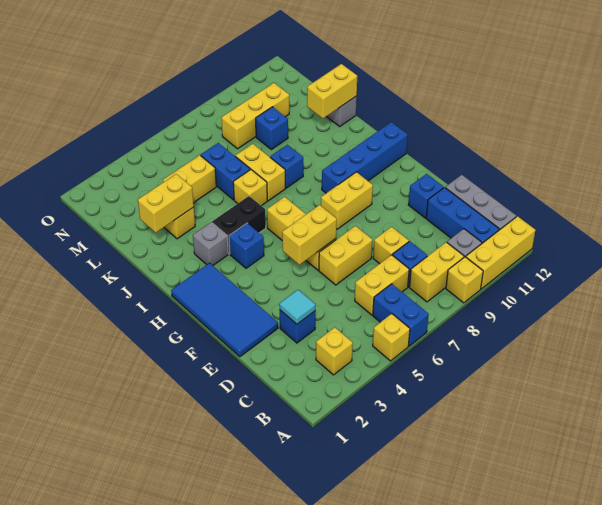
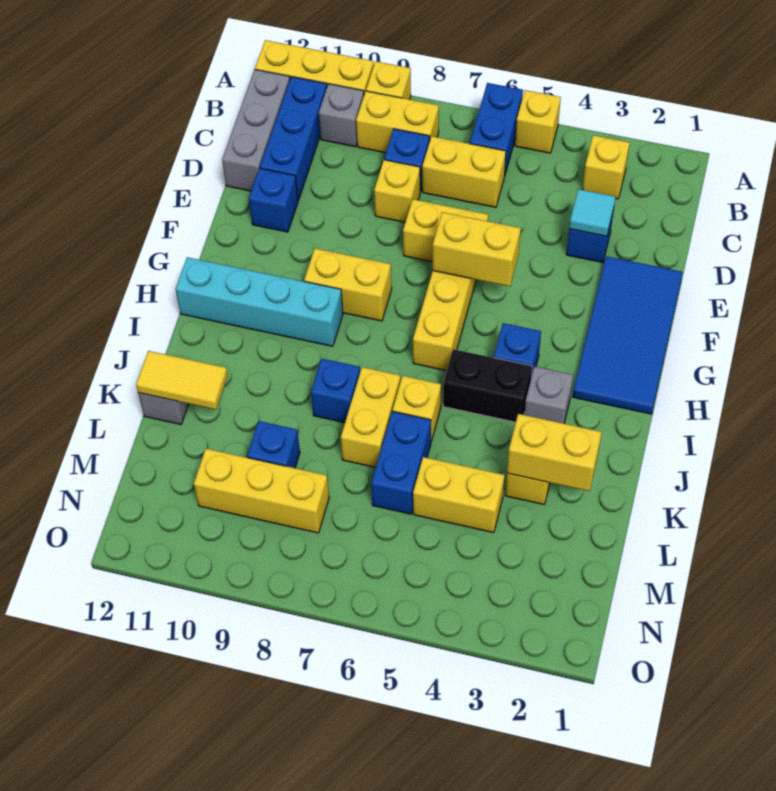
blue 1x4 brick [322,122,408,193] -> cyan 1x4 brick [176,257,343,346]
yellow 1x2 brick [307,64,357,119] -> yellow 1x2 tile [136,351,228,409]

